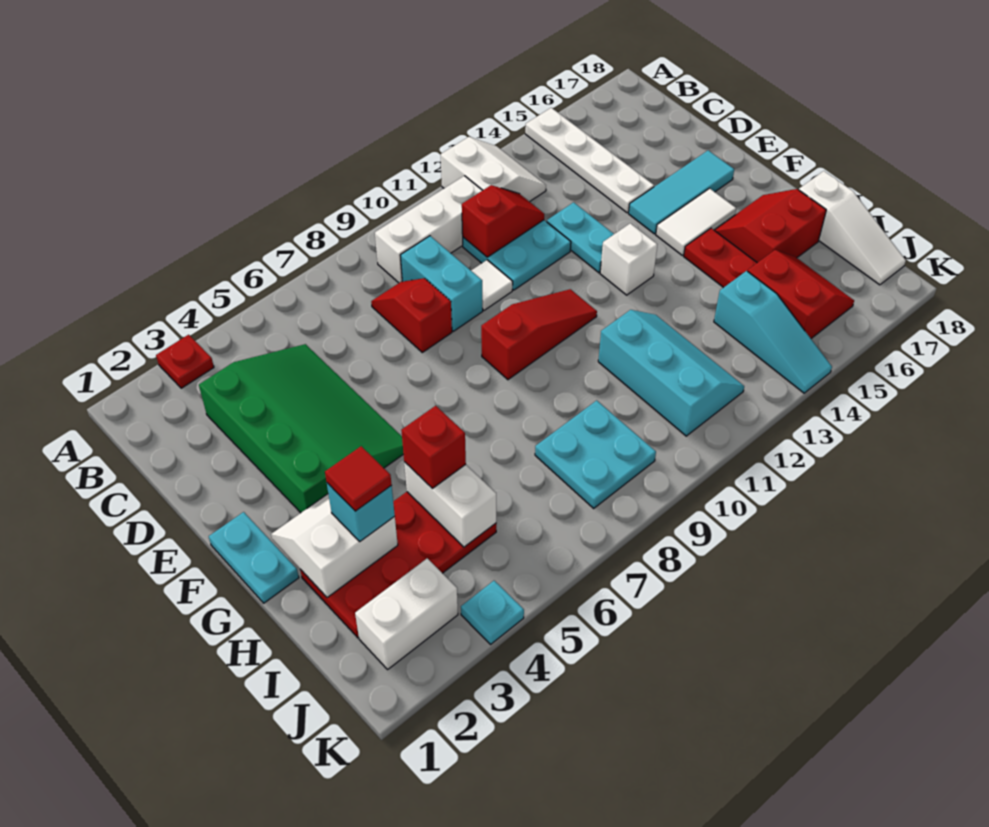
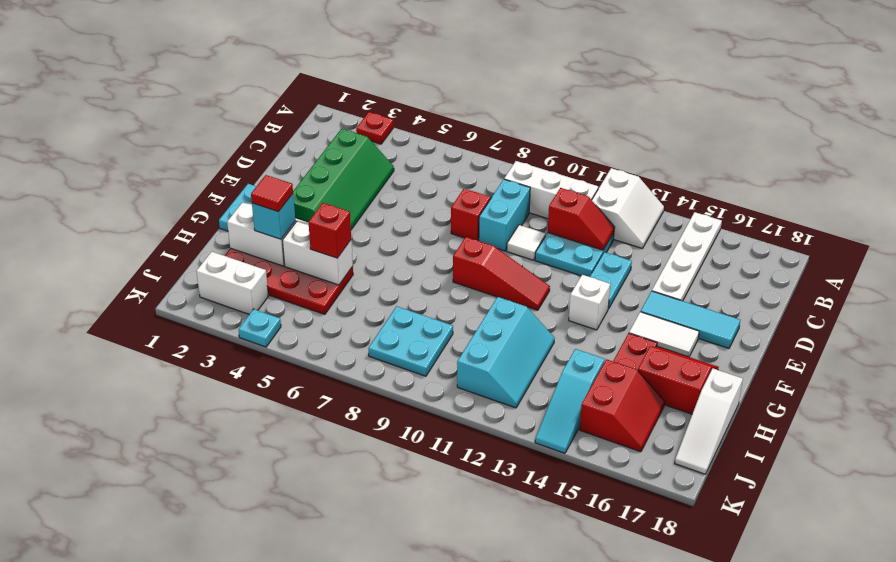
green 3x4 slope [199,344,403,513] -> green 2x4 slope [293,129,394,230]
white 1x2 brick [404,462,496,547] -> white 1x2 brick turned to [282,221,353,285]

